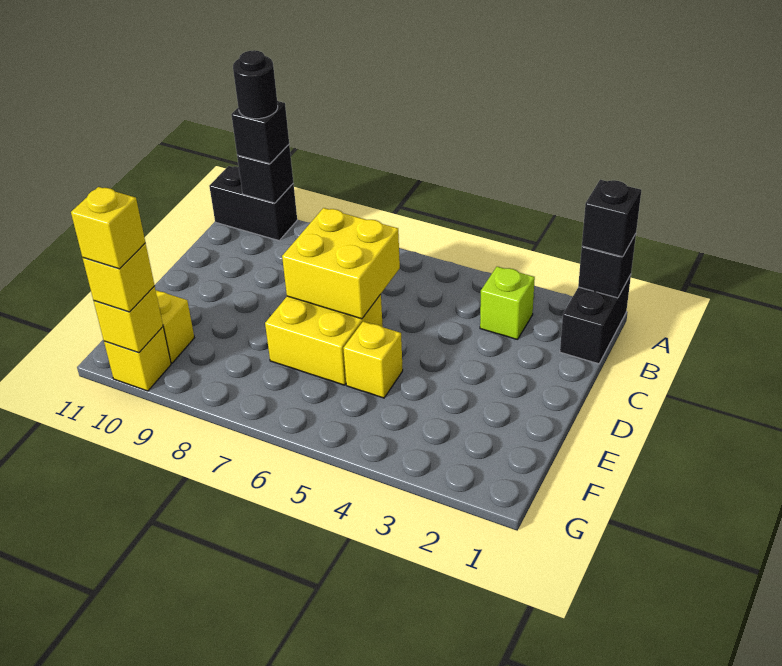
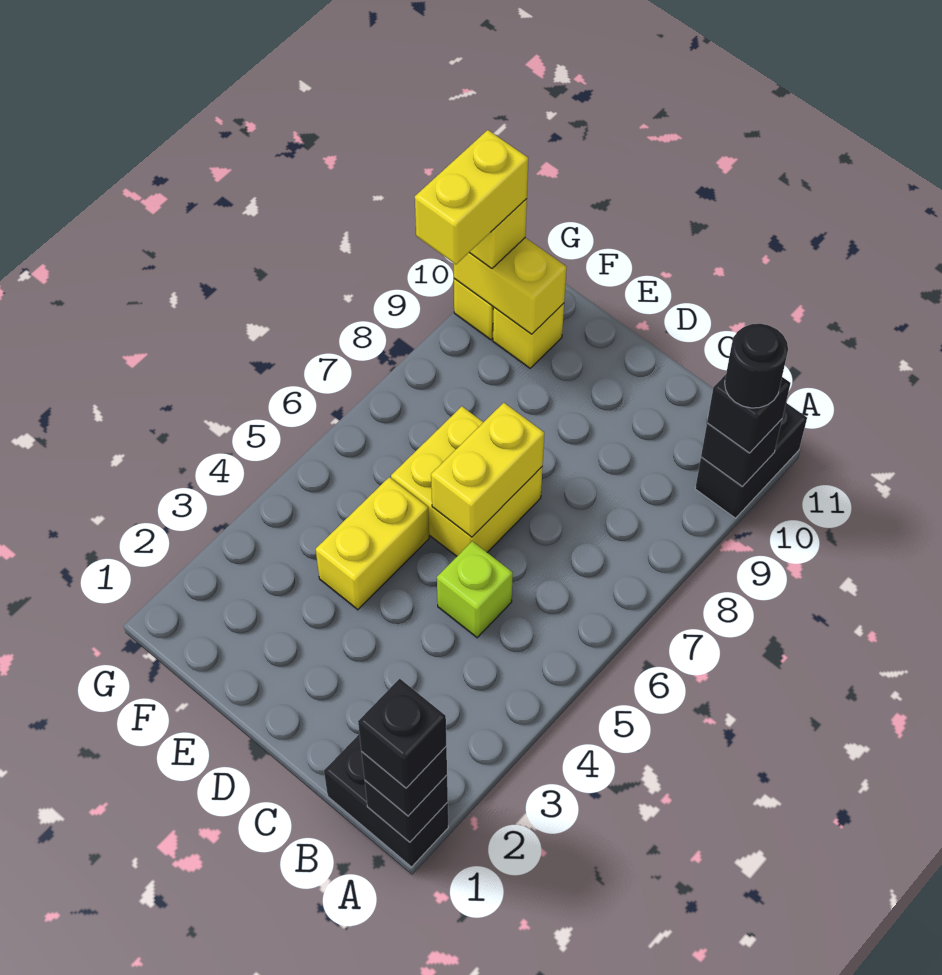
none -> black 1x1 brick [358,679,446,788]
lime 1x1 brick [480,267,535,340] -> lime 1x1 brick moved to [437,541,513,638]
yellow 2x2 brick [282,208,400,319] -> yellow 1x2 brick [431,403,544,537]
yellow 1x1 brick [343,321,403,398] -> yellow 1x2 brick [316,477,429,610]
yellow 1x1 brick [94,286,163,353] -> yellow 1x2 brick [454,238,567,334]
yellow 1x1 brick [71,187,145,269] -> yellow 1x2 brick [415,130,528,264]

